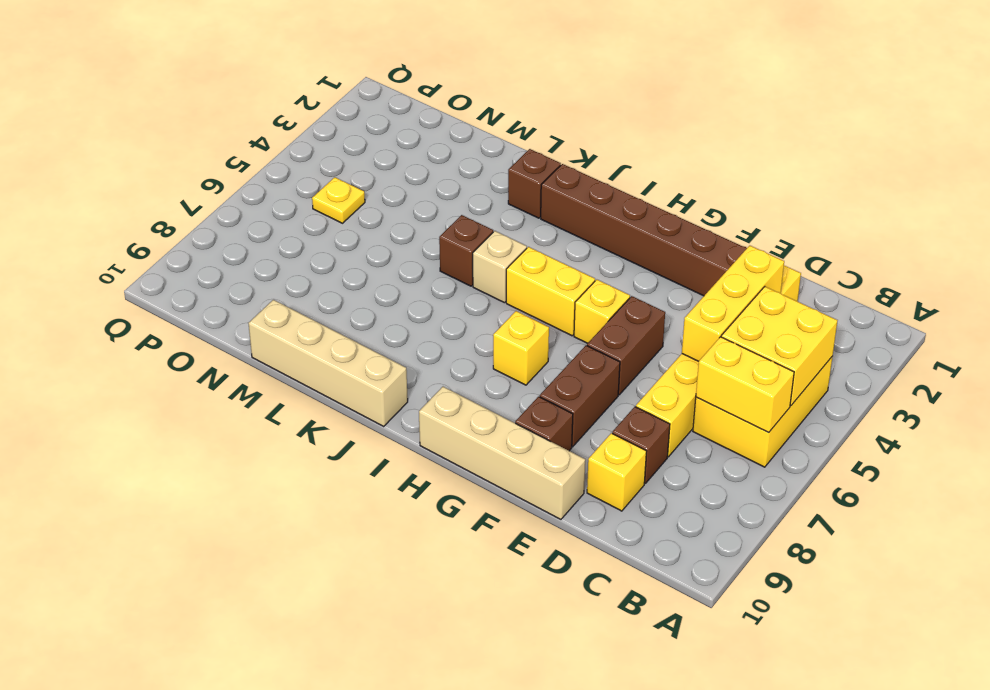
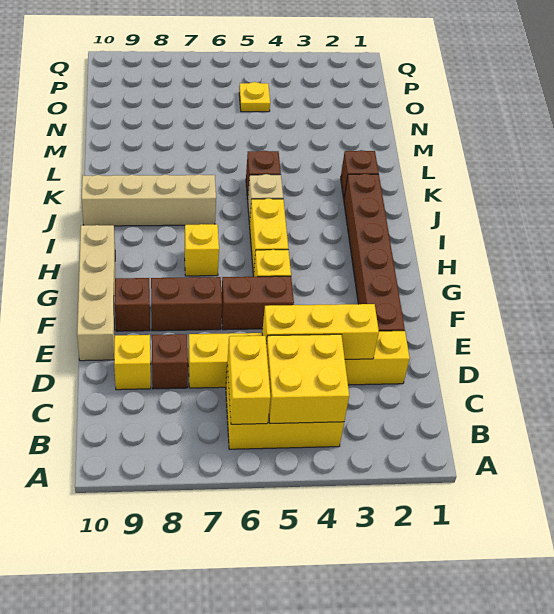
tan 1x4 brick [249,300,408,426] -> tan 1x4 brick turned to [82,174,216,226]

